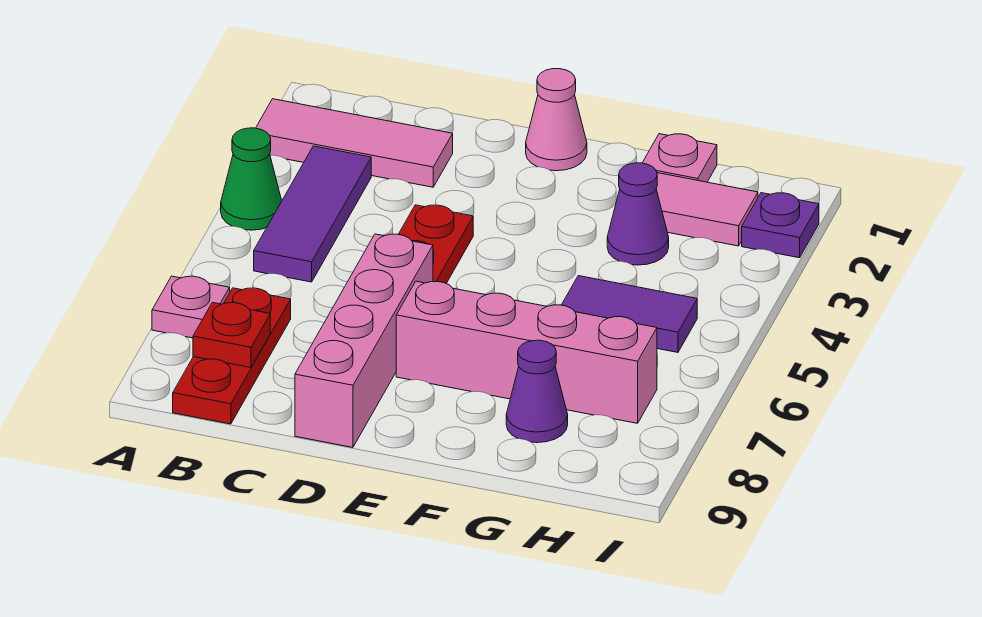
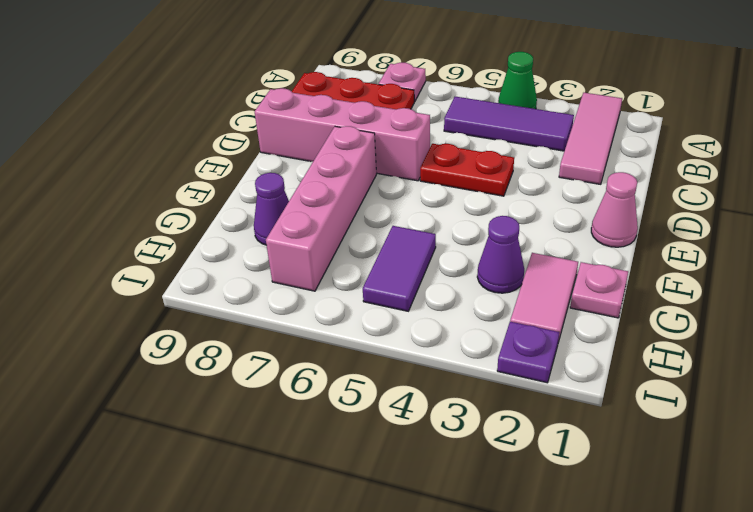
red 1x1 plate [193,303,270,368] -> none

